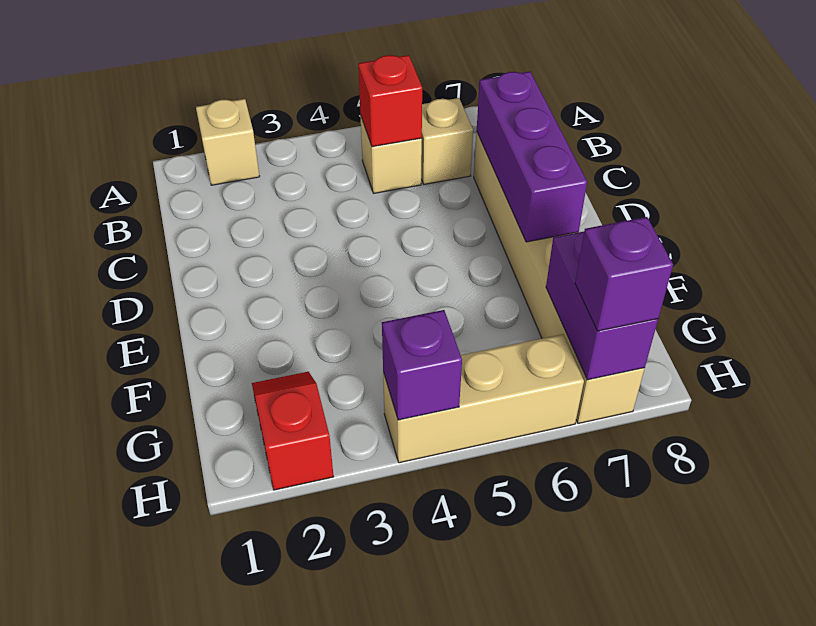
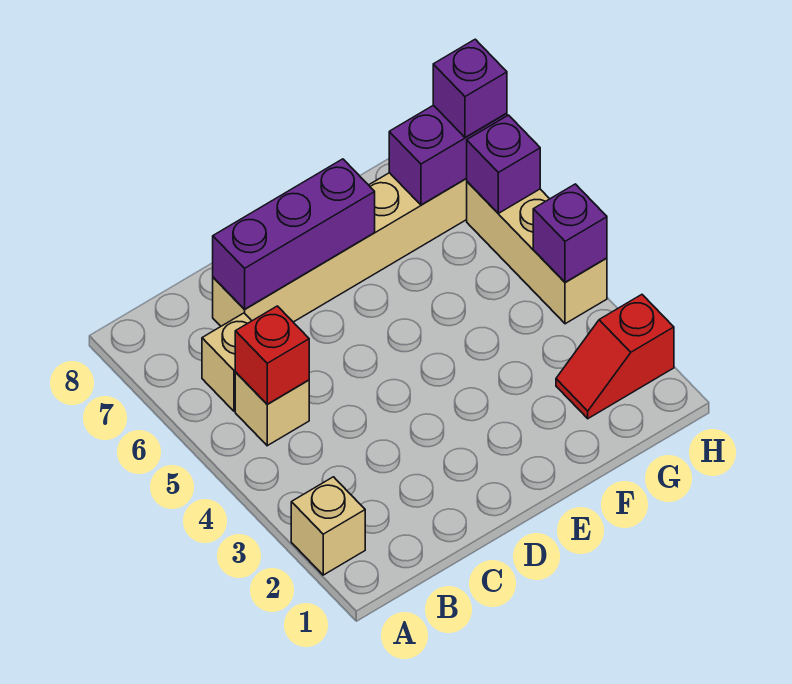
none -> purple 1x1 brick [467,115,540,213]

